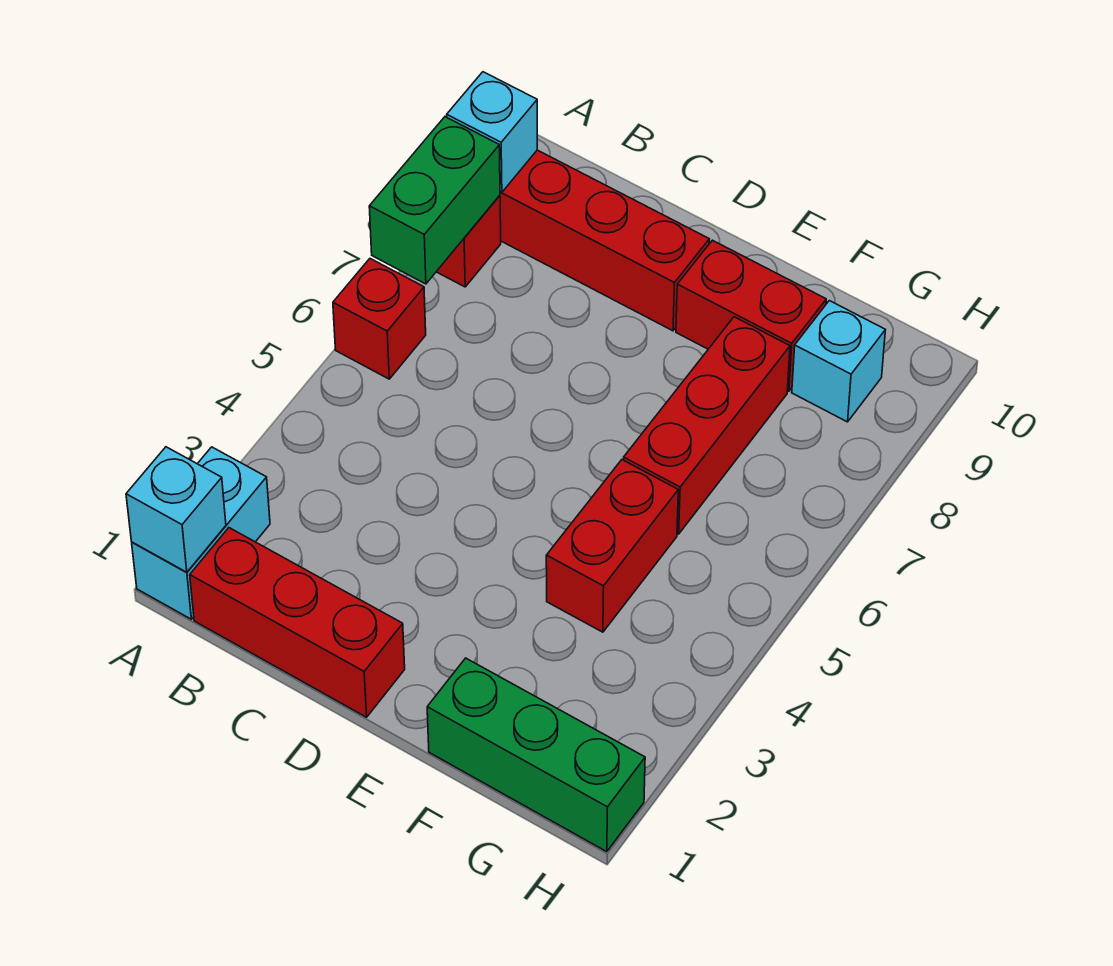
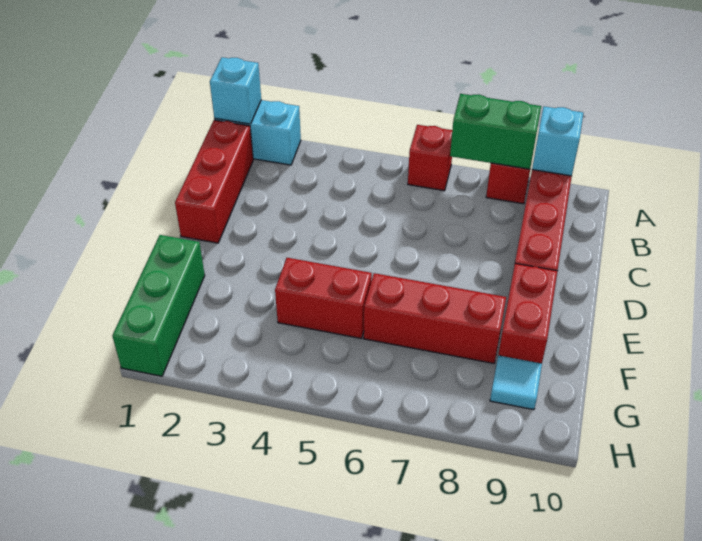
cyan 1x1 brick [792,301,885,422] -> cyan 1x1 tile [490,355,542,410]

